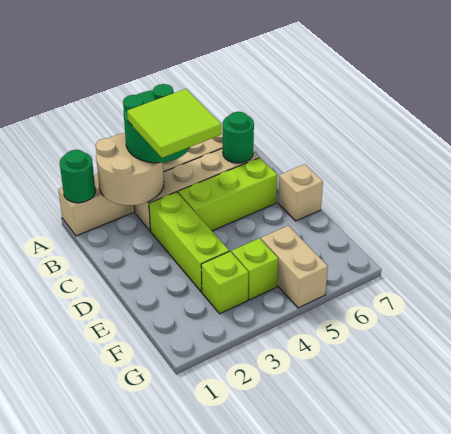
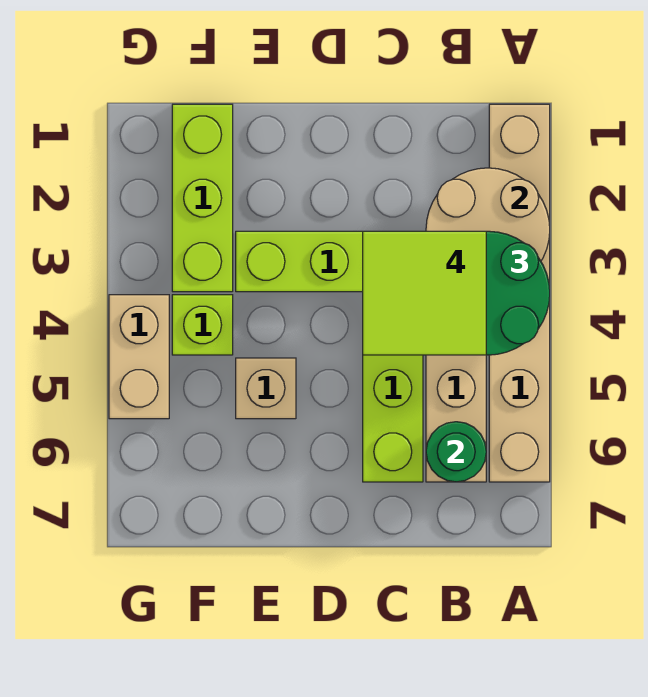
green 1x1 round brick [60,150,95,203] -> none
tan 1x1 brick [278,164,323,221] -> tan 1x1 brick moved to [236,358,296,419]
lime 1x1 brick [201,251,248,314] -> lime 1x3 brick [172,104,233,292]
tan 1x2 brick [261,226,328,308] -> tan 1x2 brick turned to [109,295,169,419]

